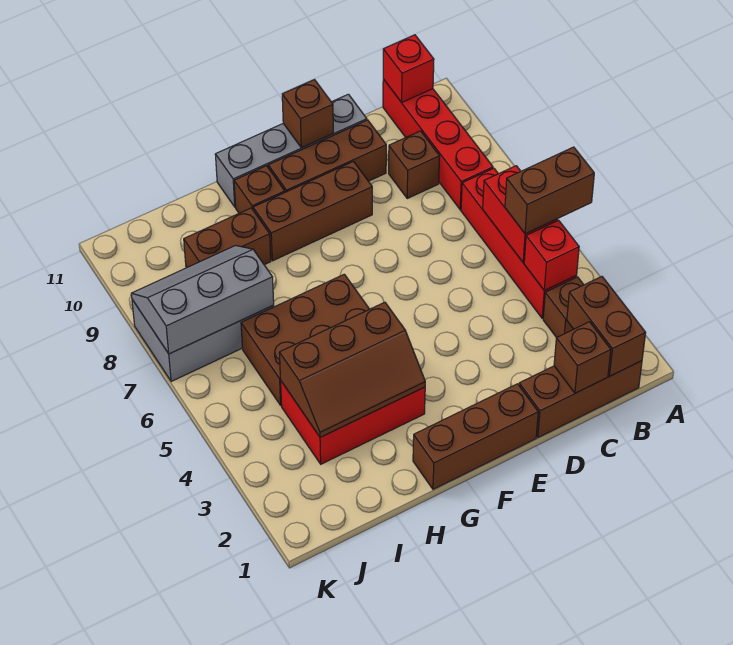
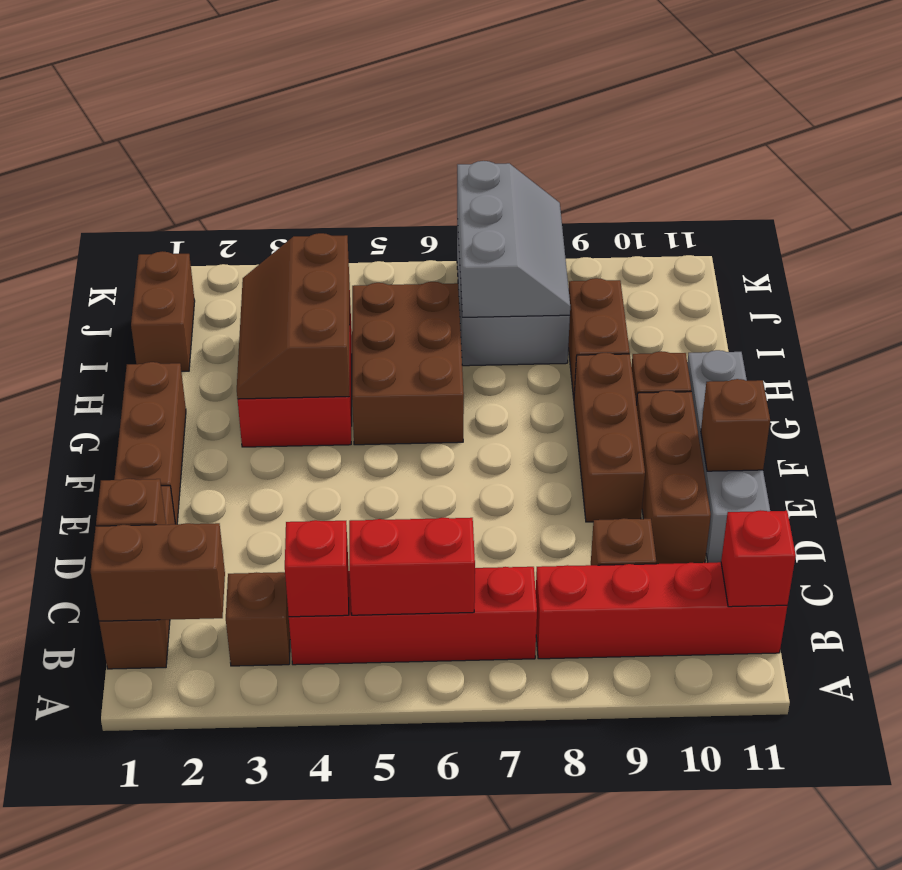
brown 1x2 brick [505,147,594,234] -> brown 1x2 brick moved to [131,251,195,371]

